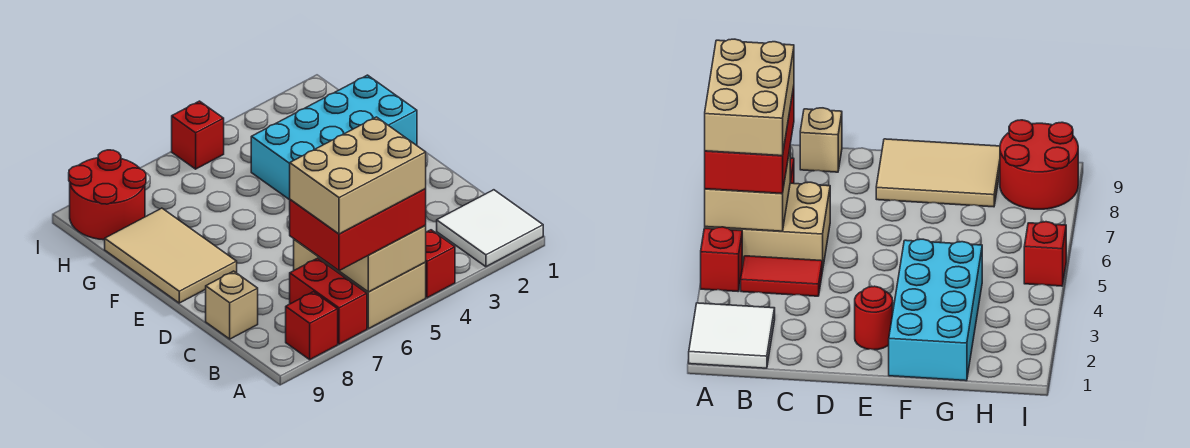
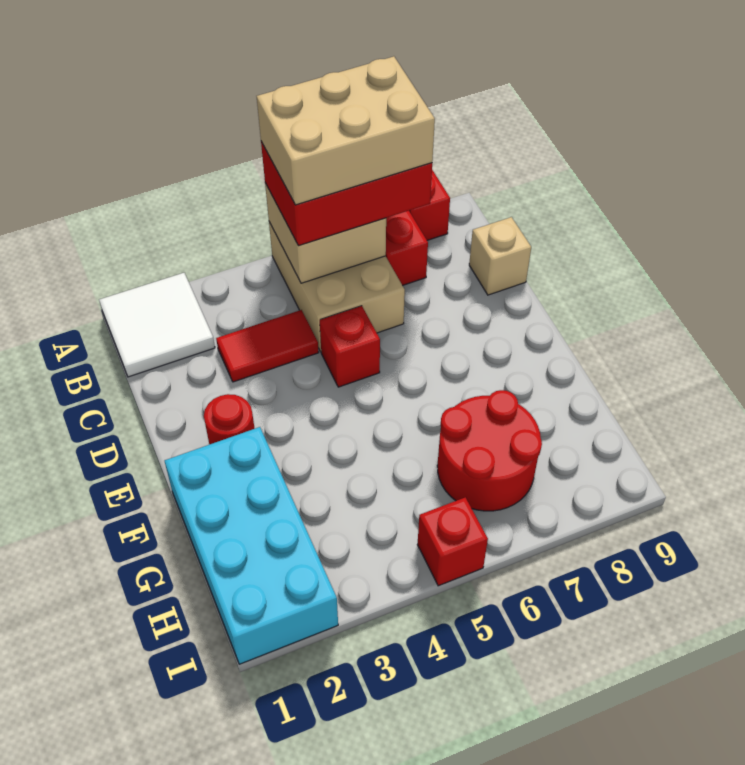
red 1x1 brick [426,230,455,298] -> red 1x1 brick moved to [320,306,380,387]
red 1x2 tile [741,256,822,296] -> red 1x2 tile turned to [216,310,319,382]
tan 2x3 tile [105,208,237,303] -> none
cyan 2x4 brick [251,75,417,200] -> cyan 2x4 brick turned to [165,427,338,664]
red 2x2 round brick [69,150,146,240] -> red 2x2 round brick moved to [437,390,542,511]

